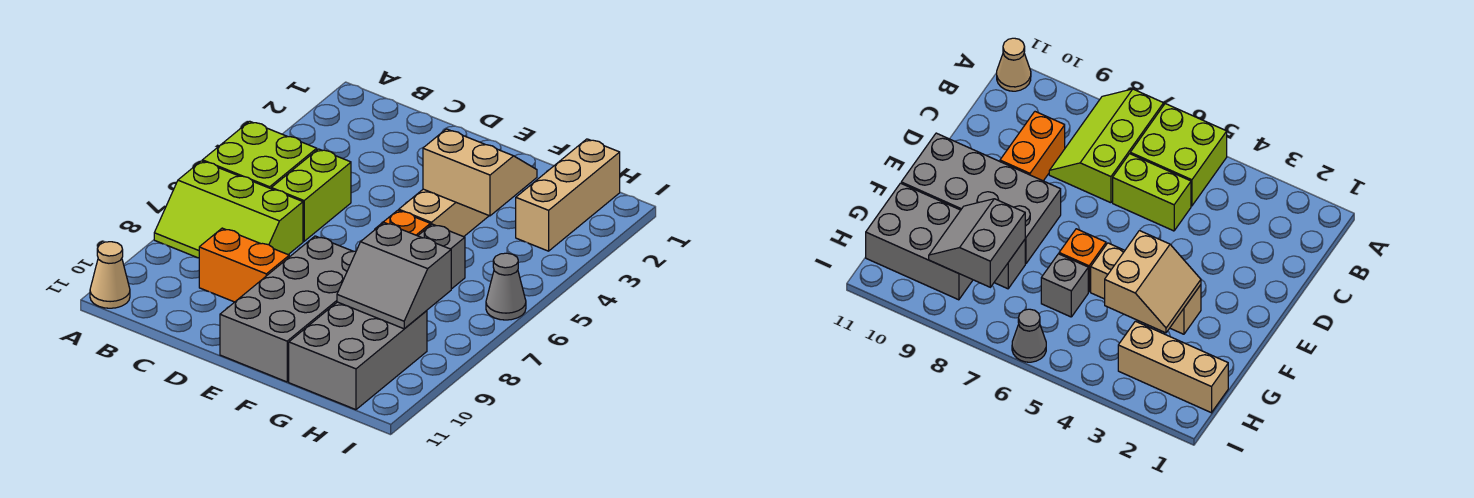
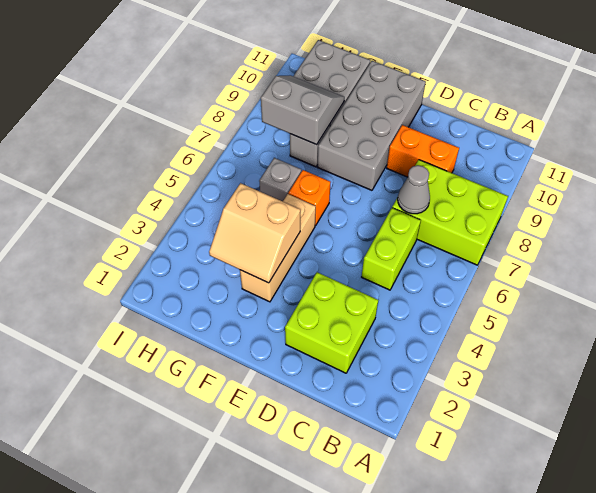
lime 2x2 brick [202,121,317,189] -> lime 2x2 brick moved to [285,272,378,373]
lime 2x3 slope [154,161,303,258] -> lime 2x3 brick [392,160,508,265]
tan 1x1 cone [90,242,130,308] -> none
tan 1x3 brick [516,139,620,251] -> none
grey 1x1 cone [486,253,526,320] -> grey 1x1 cone moved to [398,165,430,214]

